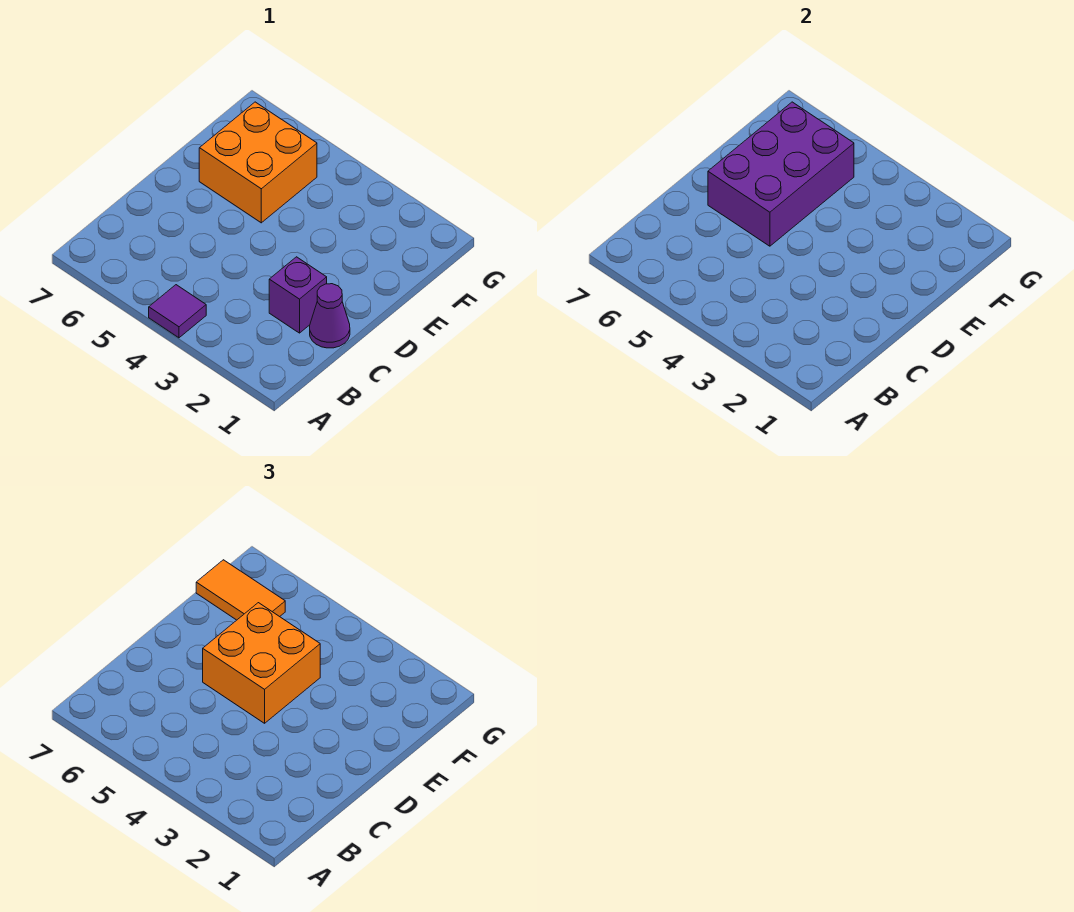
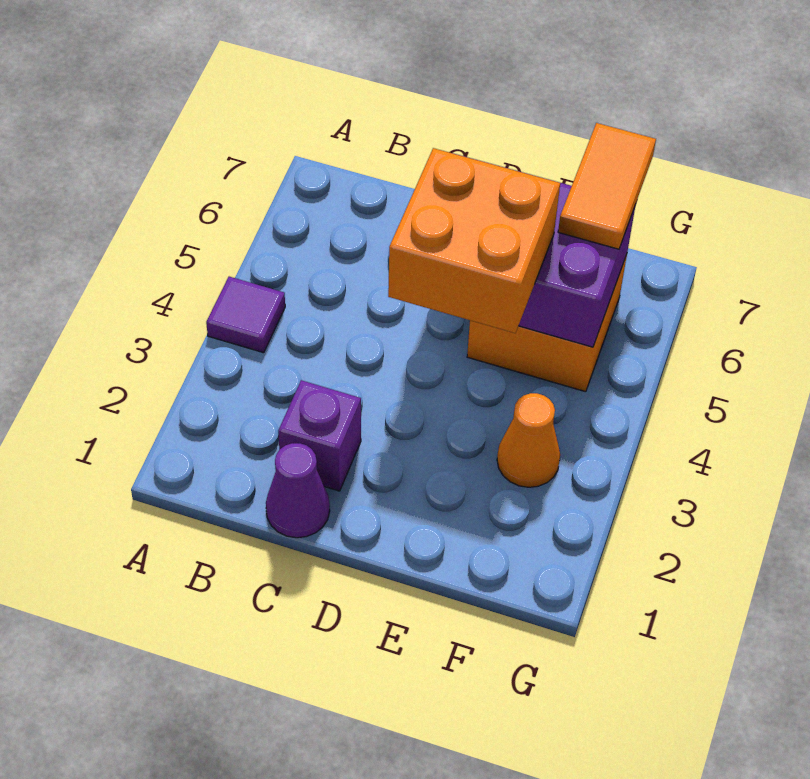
none -> orange 1x1 cone [497,393,560,487]

